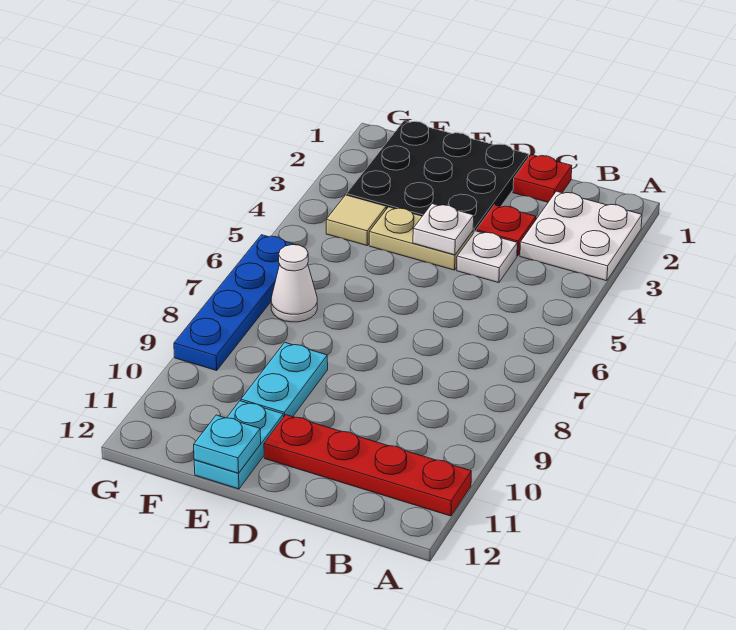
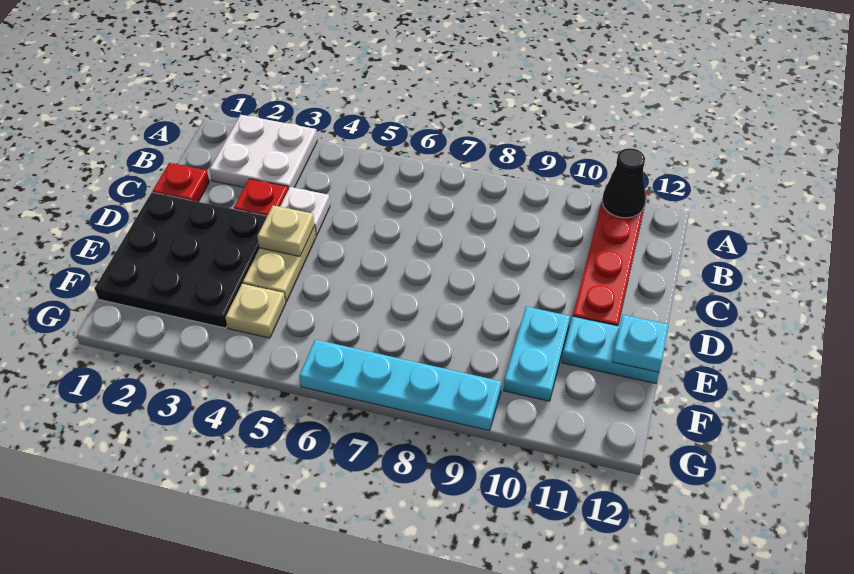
none -> black 1x1 cone [602,148,645,218]
white 1x1 plate [413,204,474,255] -> tan 1x1 plate [257,206,315,256]
cyan 1x2 plate [241,342,328,417] -> cyan 1x2 plate turned to [504,307,570,401]
tan 1x1 tile [326,195,386,245] -> tan 1x1 plate [225,284,285,338]
white 1x1 cone [271,245,317,322] -> none
blue 1x4 plate [174,235,296,371] -> cyan 1x4 plate [299,340,502,431]

